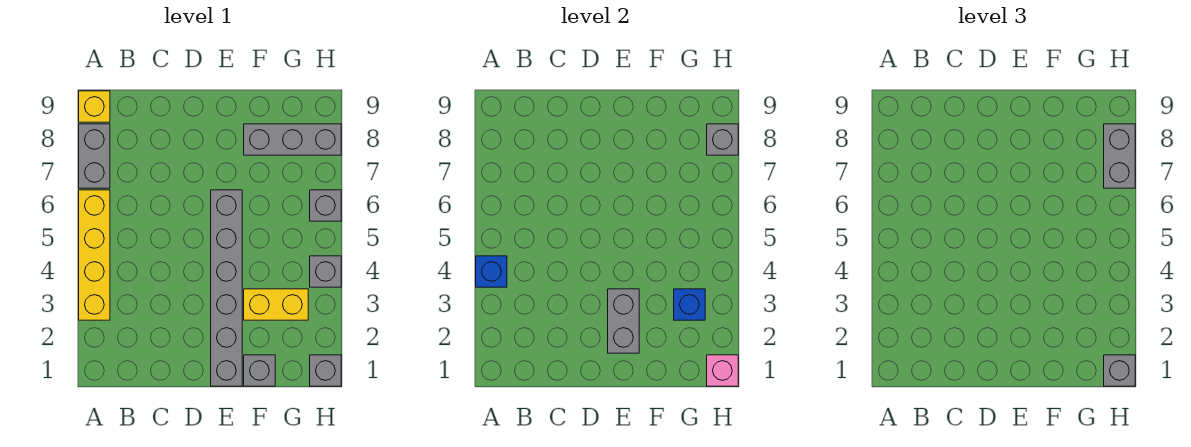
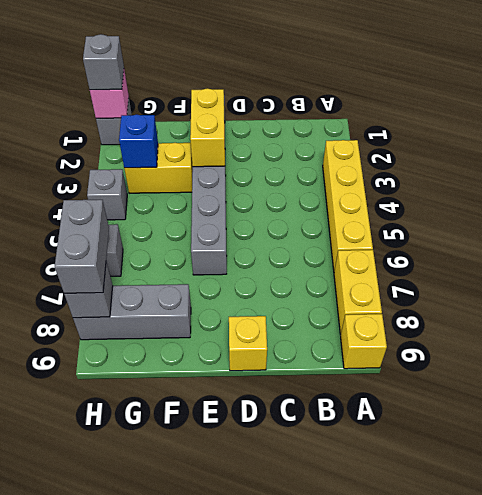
blue 1x1 brick [476,256,507,287] -> none
grey 1x2 brick [79,124,110,188] -> yellow 1x2 brick [334,250,382,335]
none -> yellow 1x1 brick [229,316,267,371]
grey 1x2 brick [608,289,639,353] -> yellow 1x2 brick [190,88,225,167]
grey 1x1 brick [244,355,275,386] -> none

